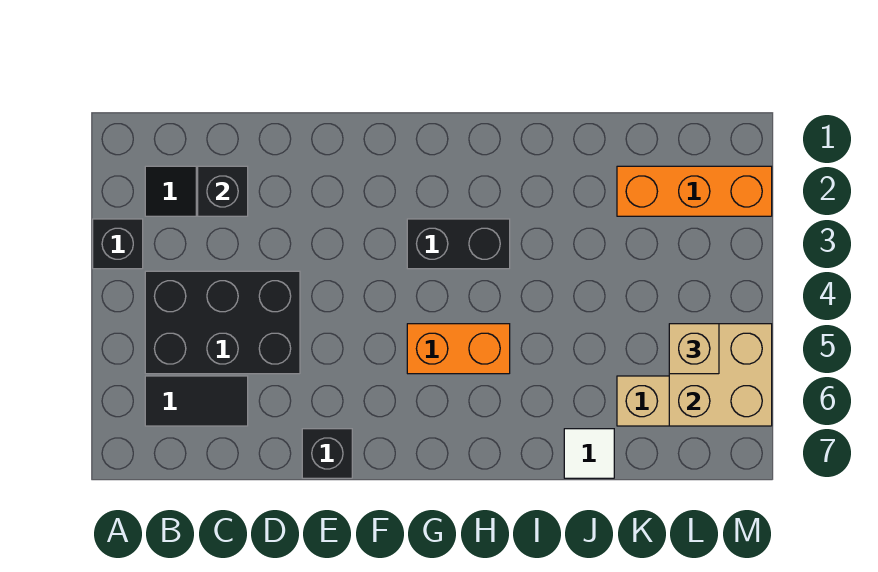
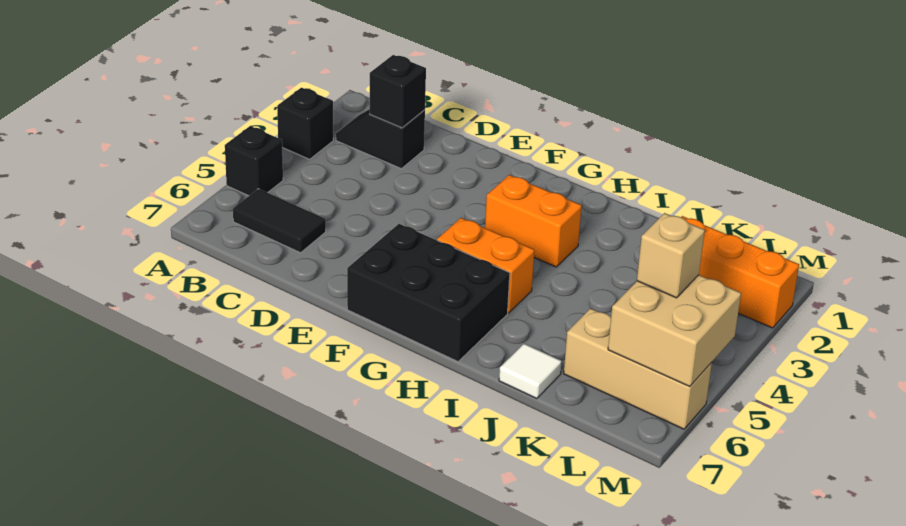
black 2x3 brick [145,271,300,374] -> black 2x3 brick moved to [347,224,510,362]
black 1x1 brick [302,429,352,478] -> black 1x1 brick moved to [225,126,283,196]
black 1x2 brick [407,219,510,269] -> orange 1x2 brick [485,175,582,267]

